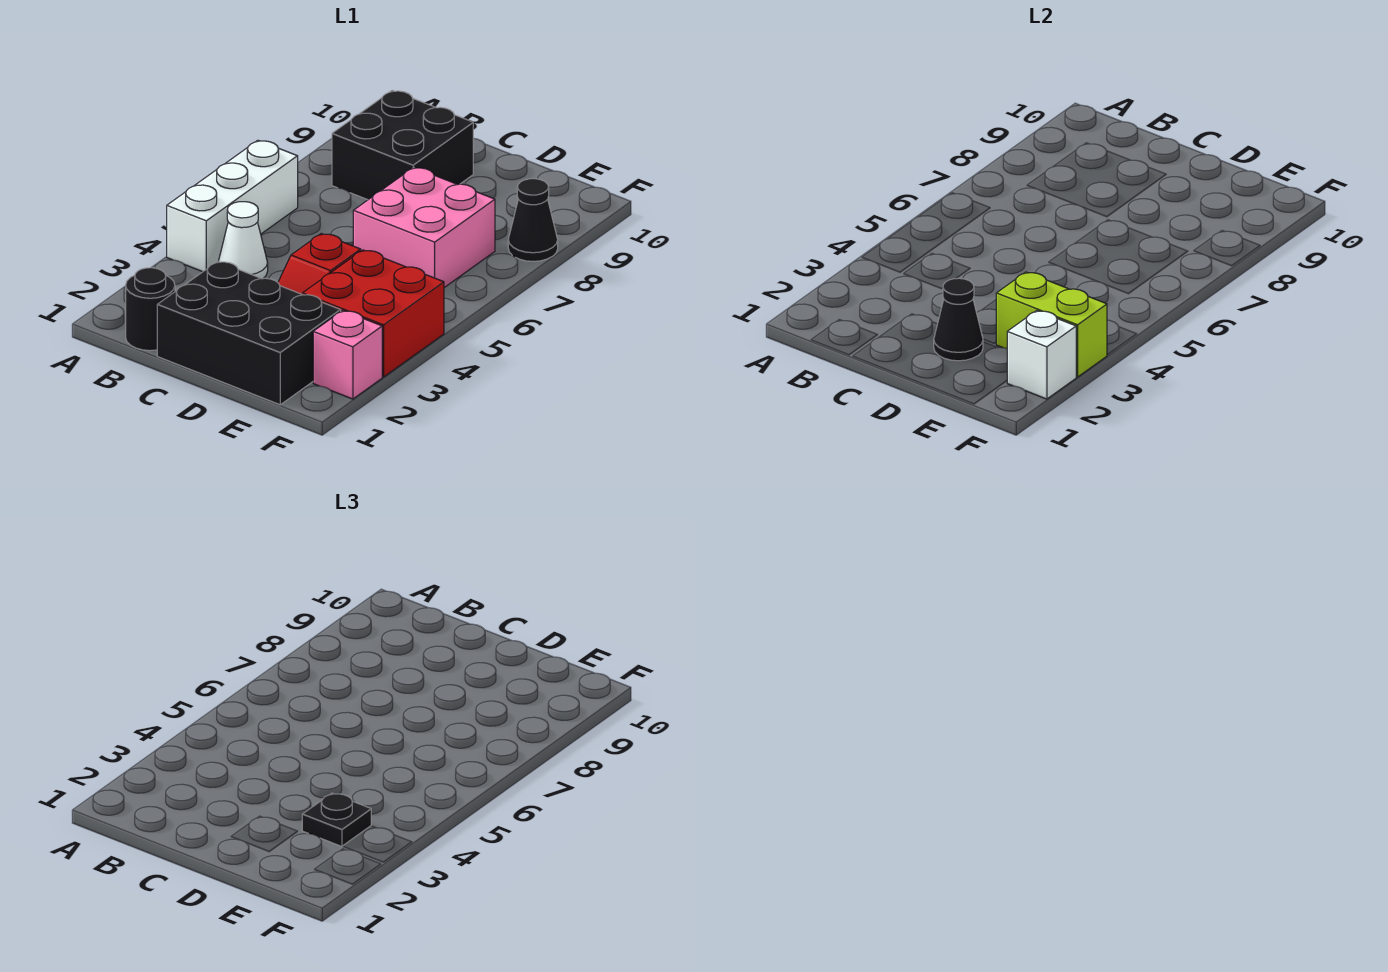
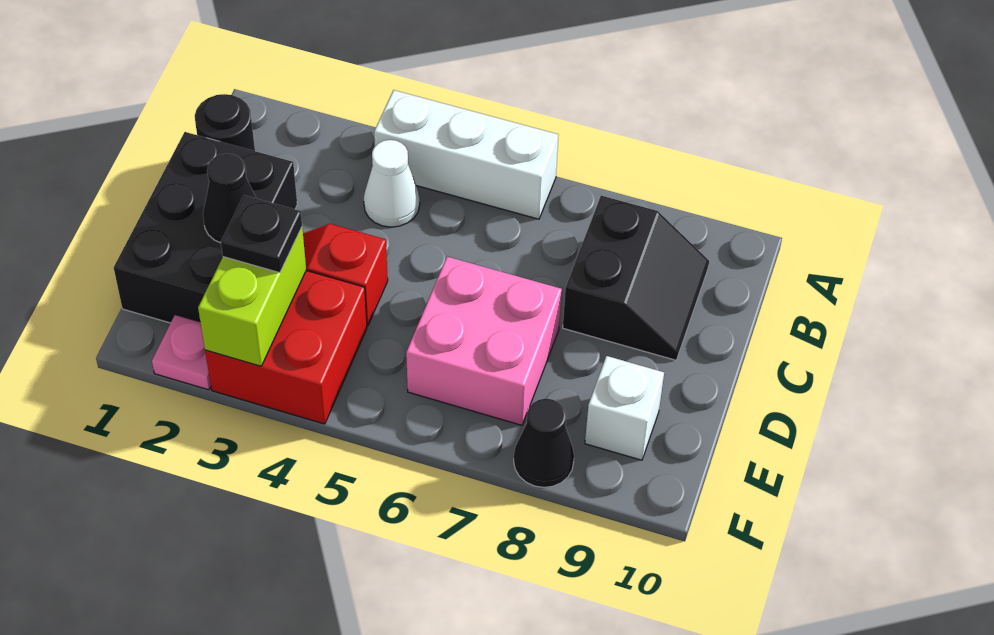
black 2x2 brick [332,90,473,200] -> black 2x2 slope [563,196,709,360]
pink 1x1 brick [313,310,382,399] -> pink 1x1 plate [152,315,211,390]
white 1x1 brick [1007,310,1076,399] -> white 1x1 brick moved to [585,356,664,460]

